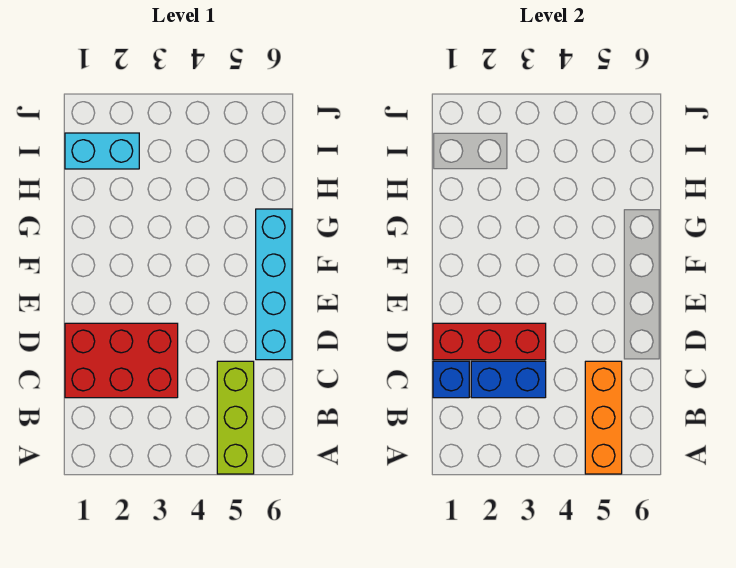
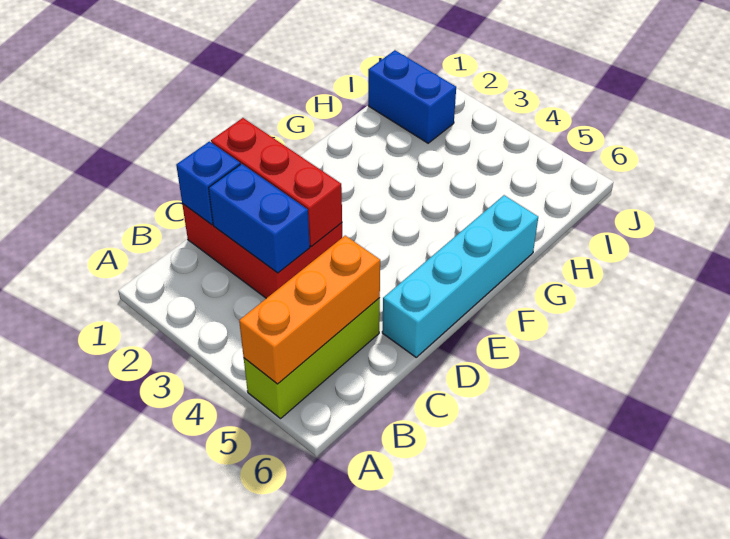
cyan 1x2 brick [65,133,139,169] -> blue 1x2 brick [368,50,456,143]

